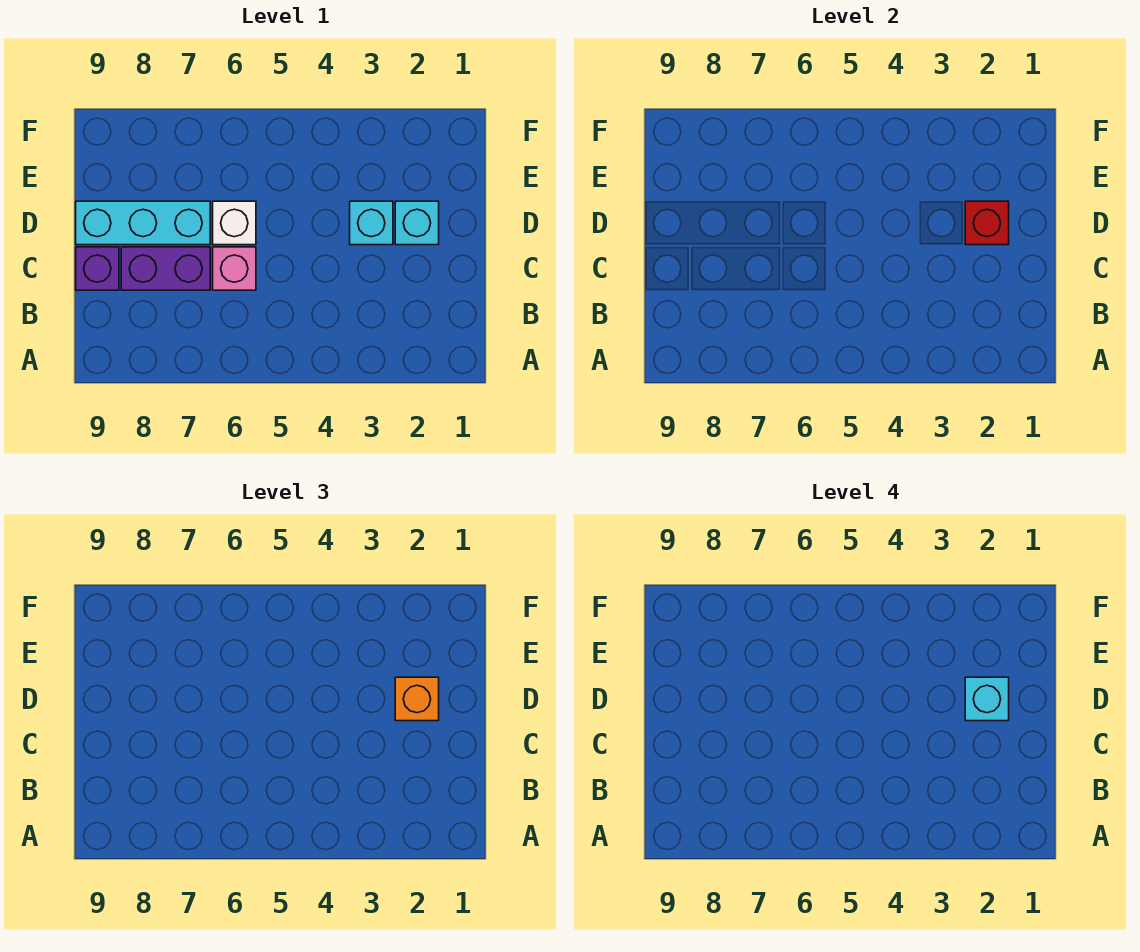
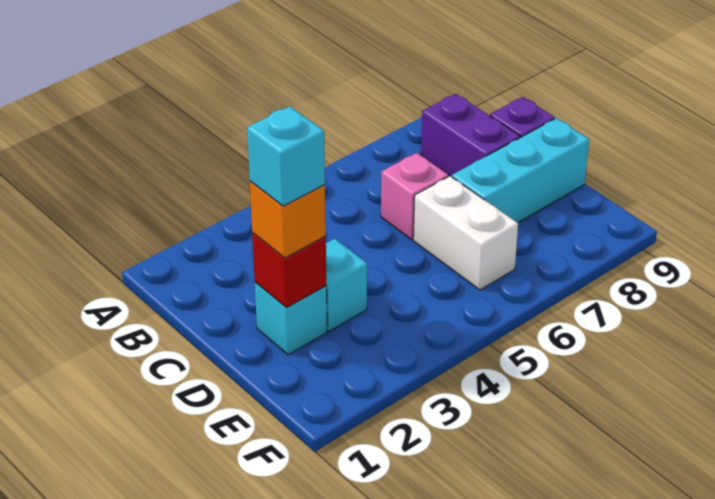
purple 1x2 brick [121,247,210,290] -> purple 1x2 brick turned to [421,94,520,177]
white 1x1 brick [213,201,256,245] -> white 1x2 brick [413,176,518,290]

